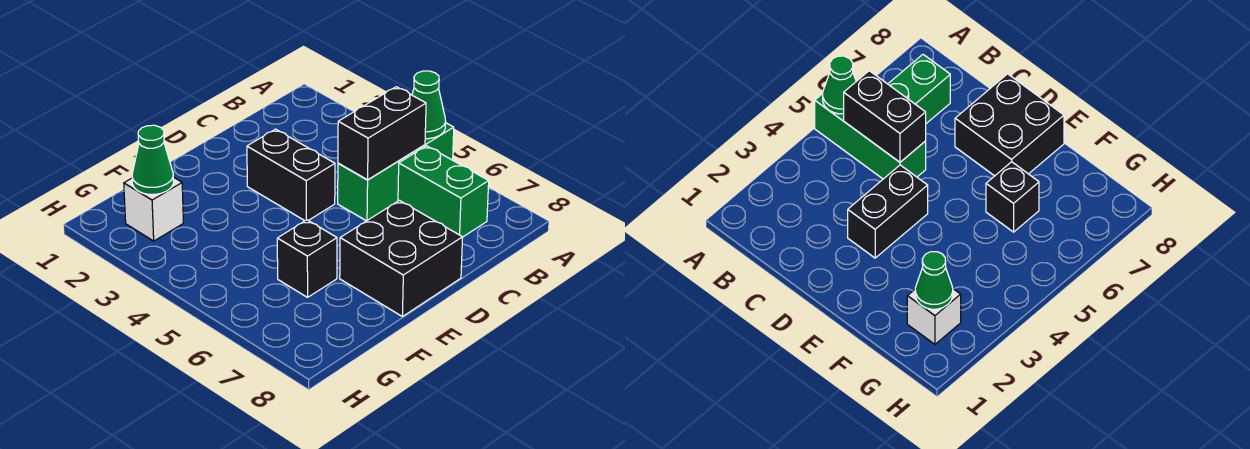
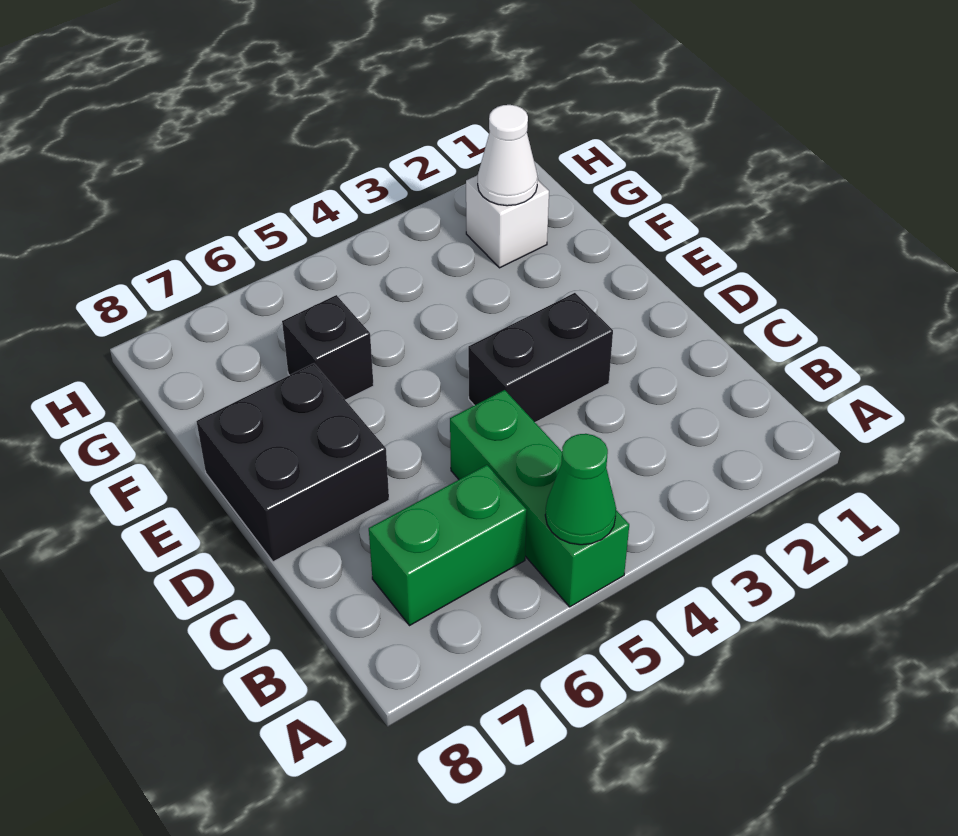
black 1x2 brick [338,87,426,180] -> none
green 1x1 cone [132,125,173,194] -> white 1x1 cone [478,105,538,206]

